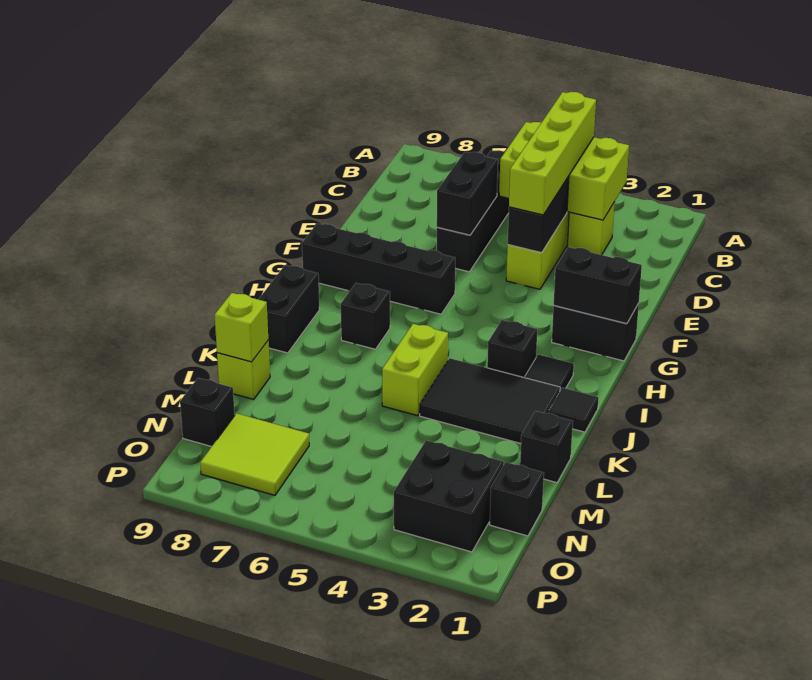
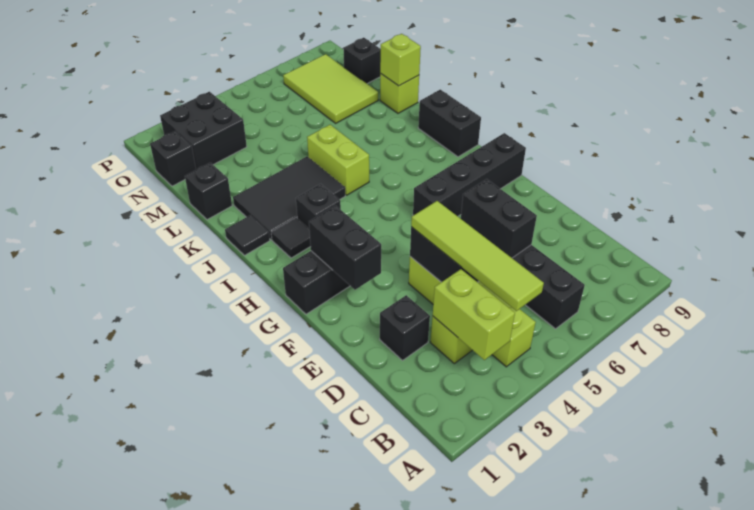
lime 2x3 brick [499,122,629,220] -> lime 1x2 brick [433,269,515,360]
lime 1x4 brick [509,92,596,215] -> lime 1x4 tile [411,201,544,311]
black 1x2 brick [554,247,642,324] -> black 1x2 brick turned to [309,206,381,290]
black 1x1 brick [341,283,390,349] -> black 1x1 brick moved to [380,295,430,360]
lime 2x2 tile [200,413,309,495] -> lime 2x3 tile [283,54,378,123]

